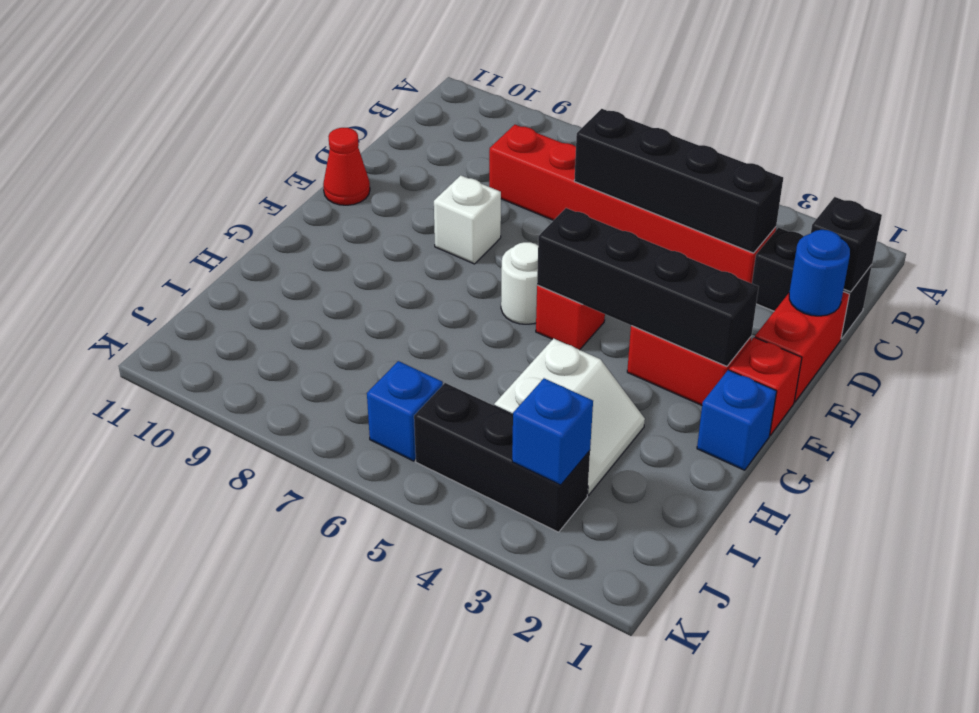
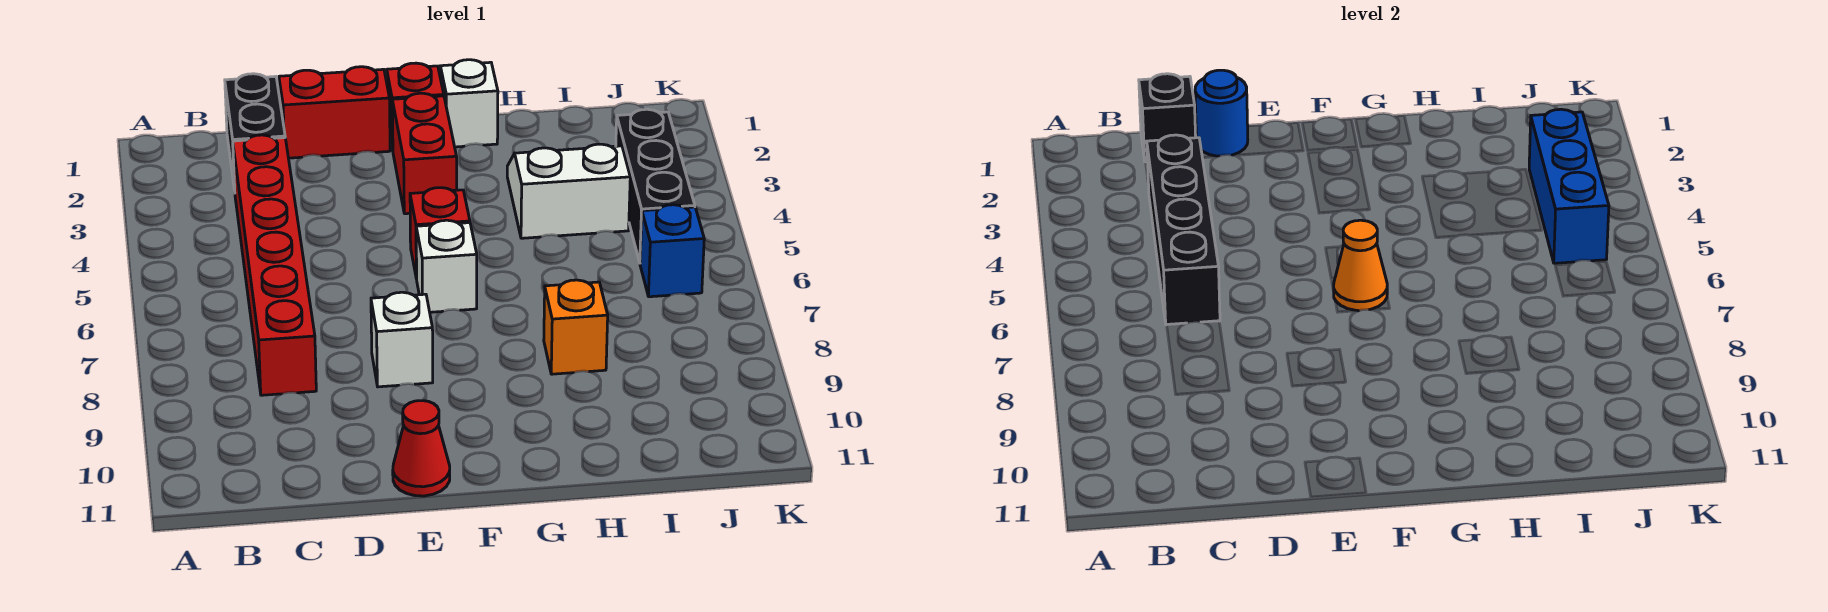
black 1x4 brick [537,208,759,366] -> none
white 1x1 round brick [501,242,538,324] -> white 1x1 brick [416,220,477,312]
none -> orange 1x1 cone [1333,220,1387,311]
blue 1x1 brick [697,370,777,470] -> white 1x1 brick [440,60,498,147]
none -> orange 1x1 brick [544,280,608,374]
blue 1x1 brick [512,378,593,485] -> blue 1x3 brick [1529,109,1609,263]

